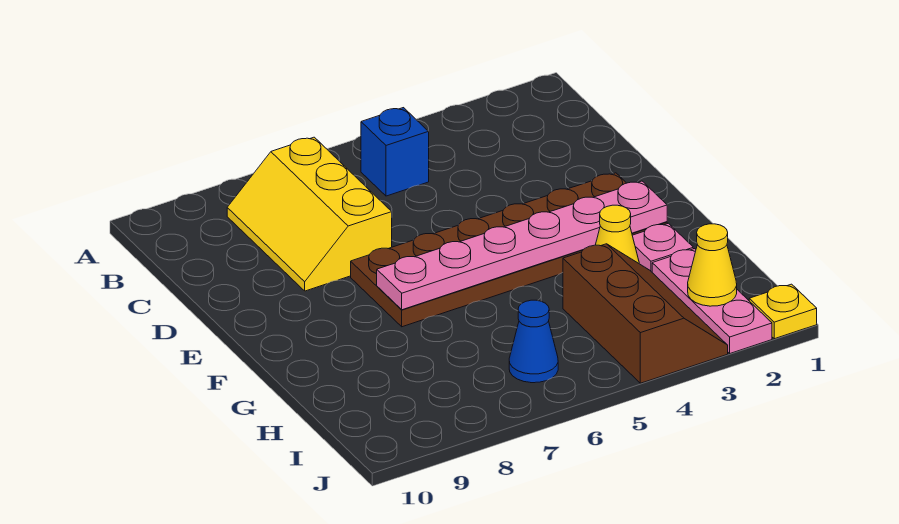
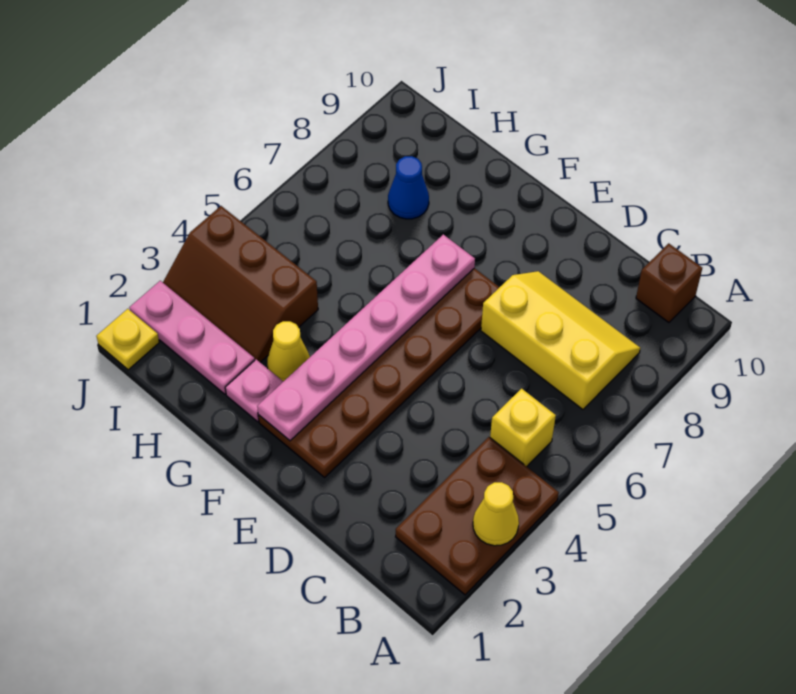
none -> brown 2x3 plate [396,437,559,595]
blue 1x1 brick [361,108,429,196] -> yellow 1x1 brick [490,389,556,467]
none -> brown 1x1 brick [636,243,702,323]
yellow 1x1 cone [688,224,737,306] -> yellow 1x1 cone moved to [473,482,519,546]
blue 1x1 cone [509,300,558,383] -> blue 1x1 cone moved to [388,156,429,219]

